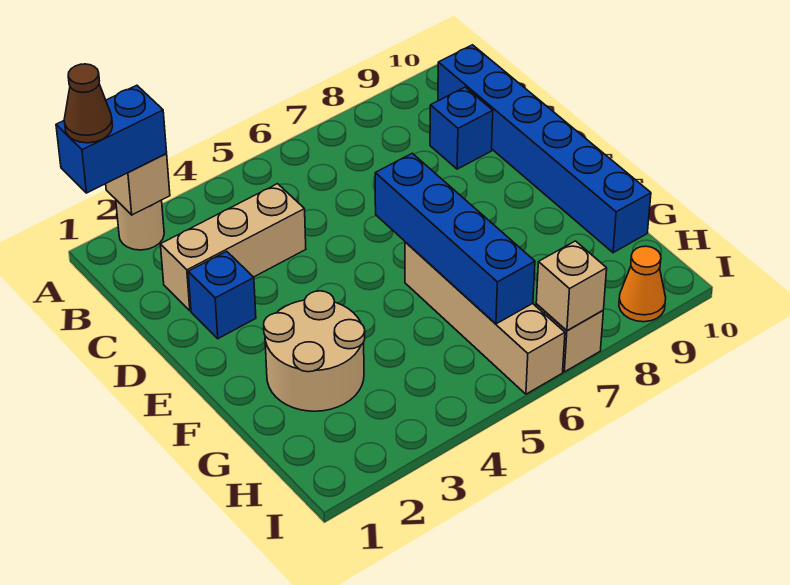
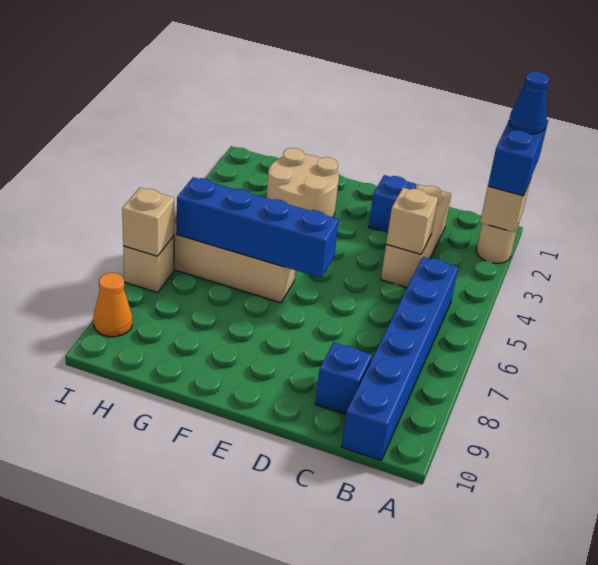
brown 1x1 cone [64,64,113,143] -> blue 1x1 cone [509,71,549,134]
blue 1x6 brick [438,45,651,253] -> blue 1x6 brick turned to [342,257,458,460]
none -> tan 1x1 brick [386,188,438,254]

